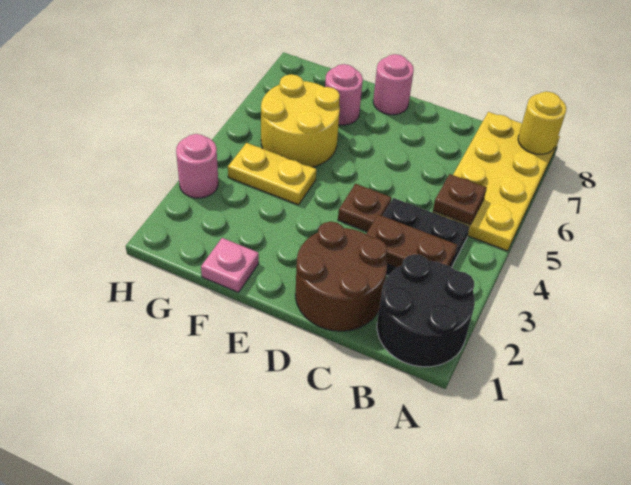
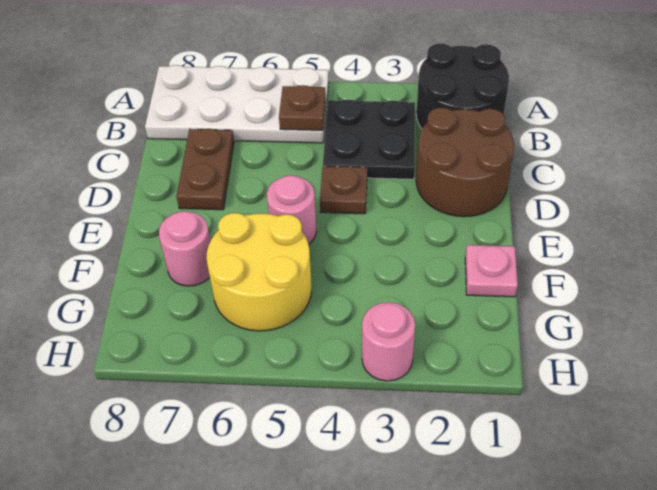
yellow 2x4 plate [433,112,560,251] -> white 2x4 plate [145,65,329,143]
yellow 1x1 round brick [518,91,567,154] -> none
brown 1x2 plate [366,214,457,268] -> brown 1x2 plate moved to [176,129,234,210]
pink 1x1 round brick [373,54,414,115] -> pink 1x1 round brick moved to [267,175,317,244]
yellow 1x2 plate [228,143,316,205] -> none

